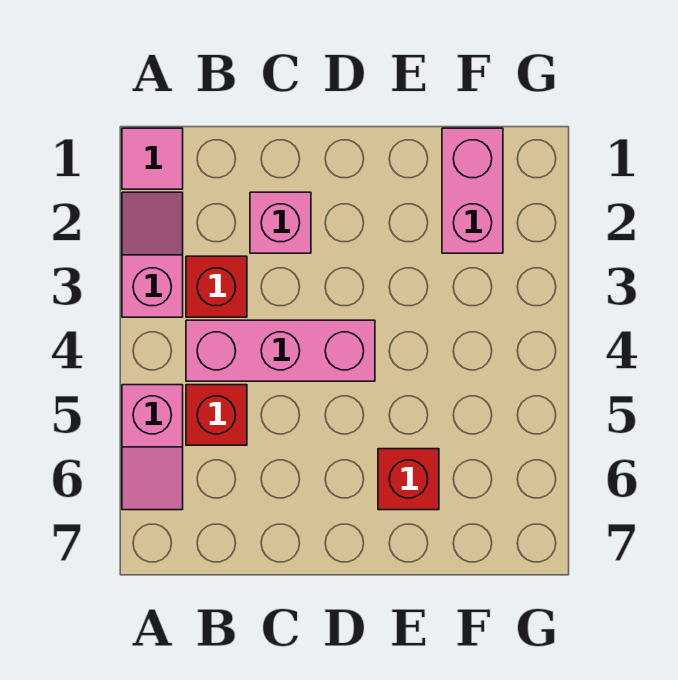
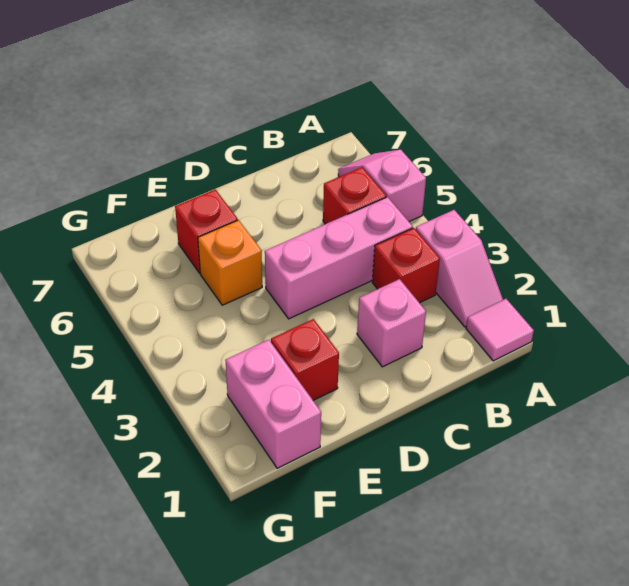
none -> red 1x1 brick [271,319,339,400]
none -> orange 1x1 brick [198,220,262,305]

